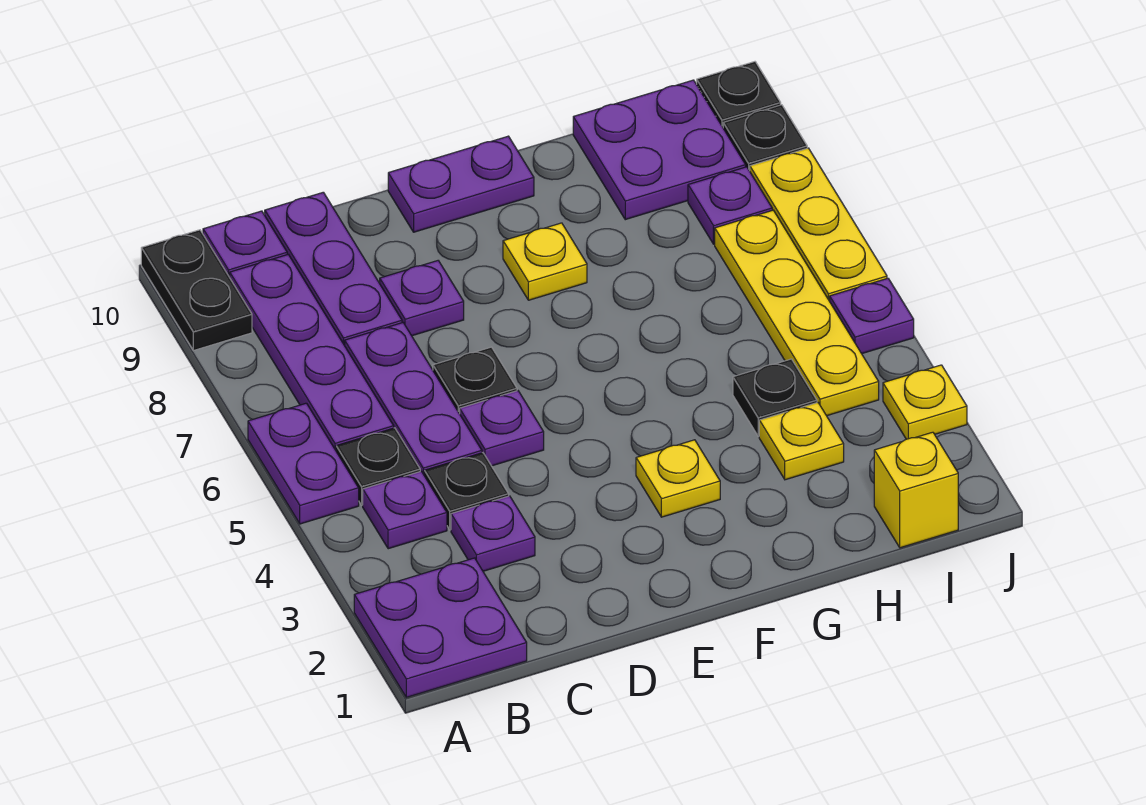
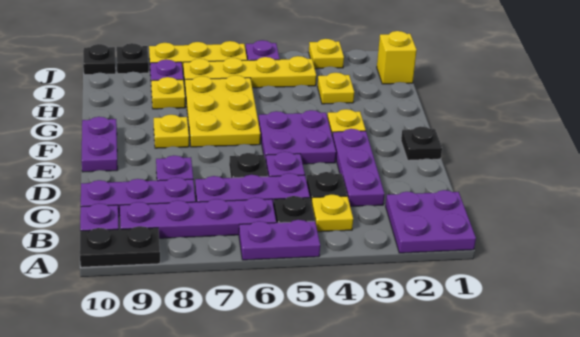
purple 1x1 plate [363,471,447,549] -> yellow 1x1 plate [311,194,353,232]
purple 1x1 plate [451,496,535,571] -> purple 1x3 plate [332,129,384,207]
none -> yellow 2x3 plate [185,75,260,147]
black 1x1 plate [733,359,817,436] -> black 1x1 plate moved to [401,126,442,160]
none -> yellow 1x1 plate [151,77,185,109]
purple 2x2 plate [573,80,746,220] -> purple 2x2 plate moved to [258,110,336,164]

